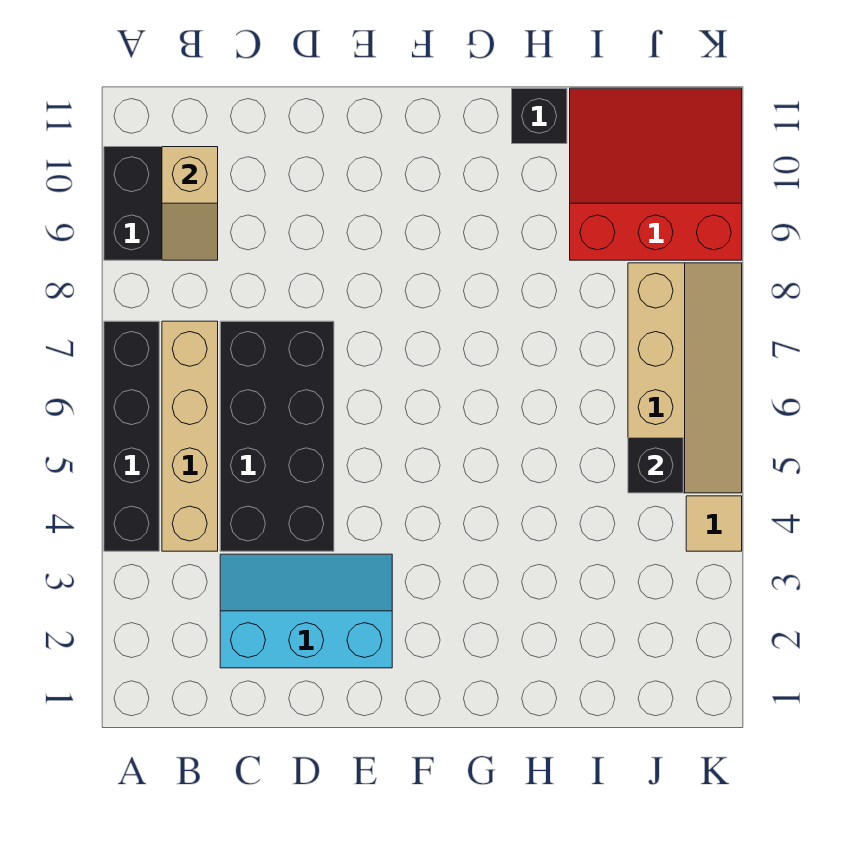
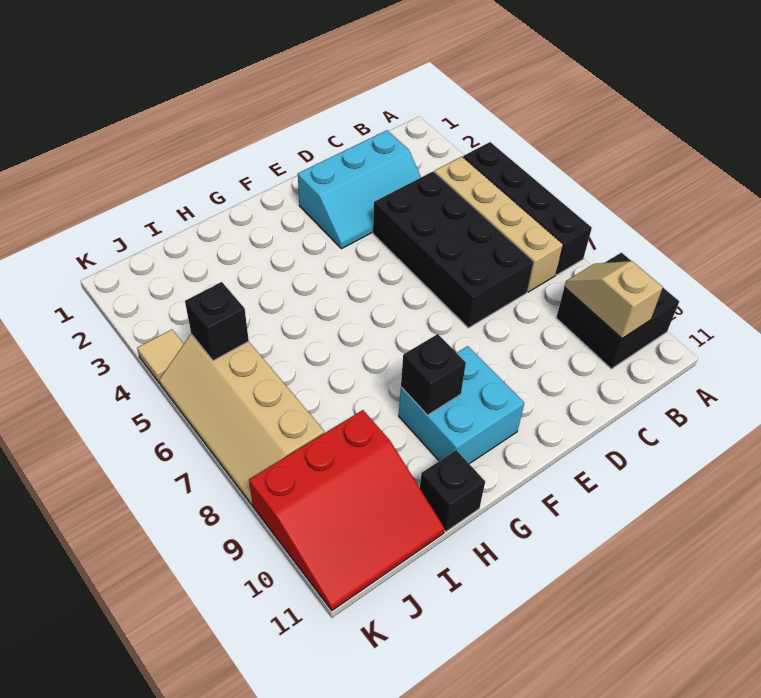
none -> cyan 2x2 brick [399,346,524,464]
none -> black 1x1 brick [401,334,466,415]

